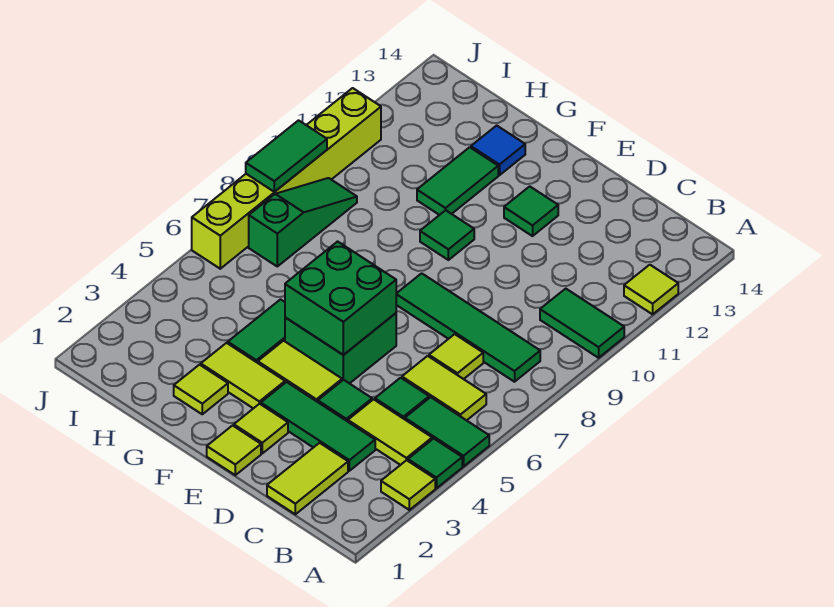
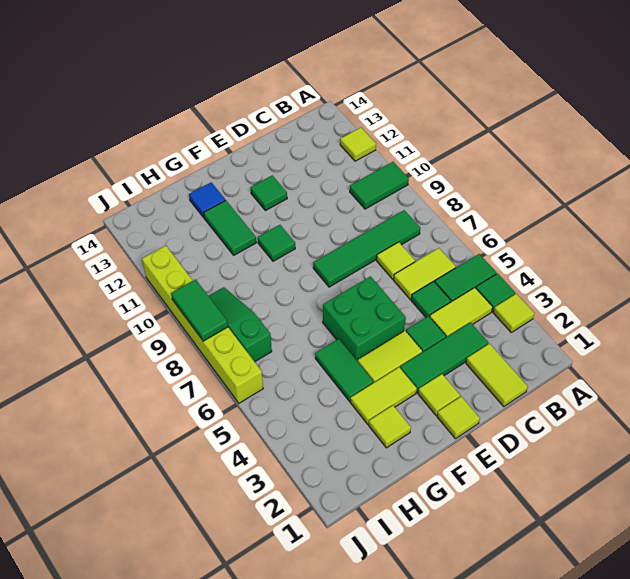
green 2x2 brick [285,242,396,355] -> none

